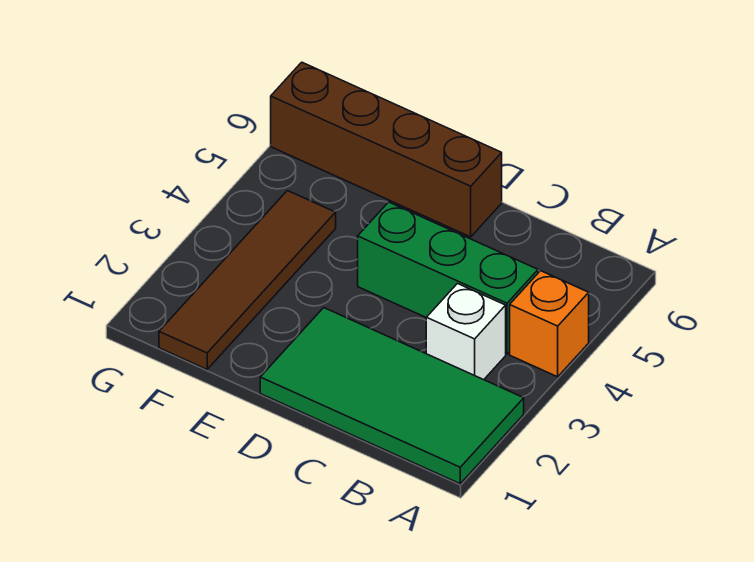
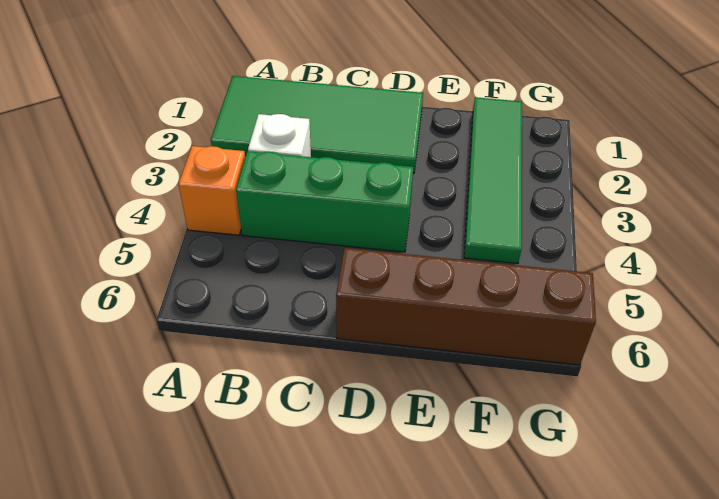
brown 1x4 tile [159,191,336,369] -> green 1x4 tile [464,97,522,264]

